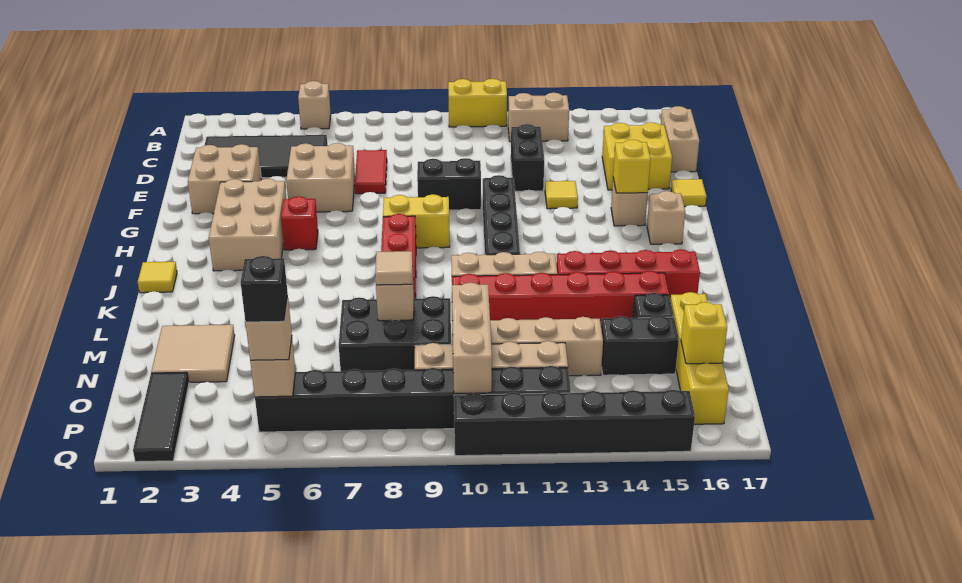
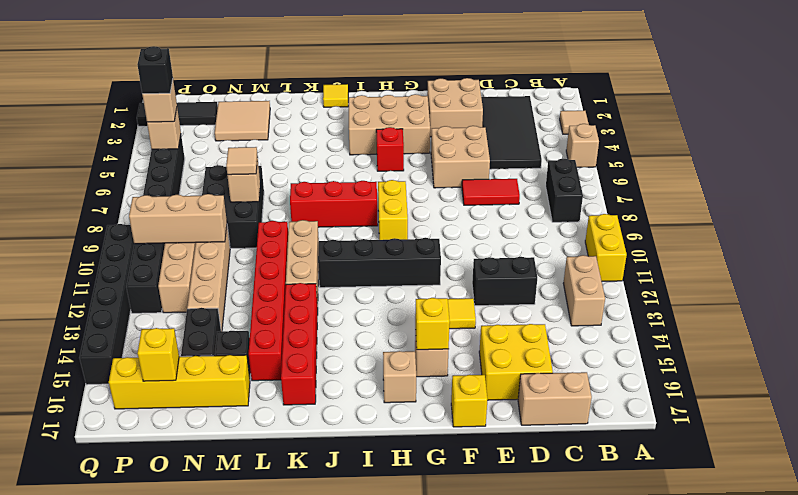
none -> tan 1x1 tile [560,111,589,134]
black 1x2 brick [417,158,481,210] -> black 1x2 brick moved to [546,159,583,222]
yellow 1x1 tile [671,179,706,207] -> yellow 1x1 brick [451,375,488,427]

